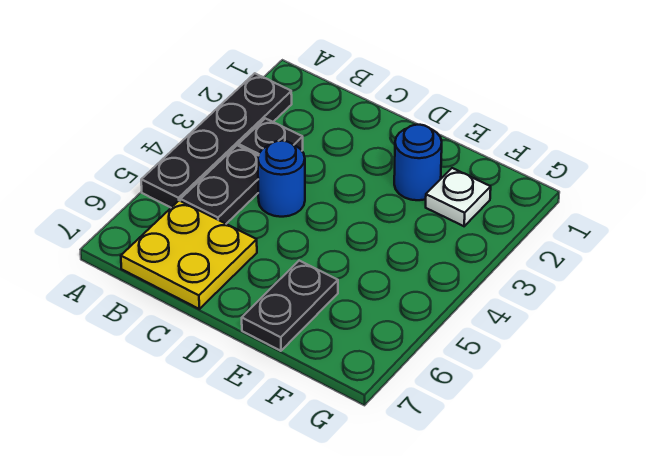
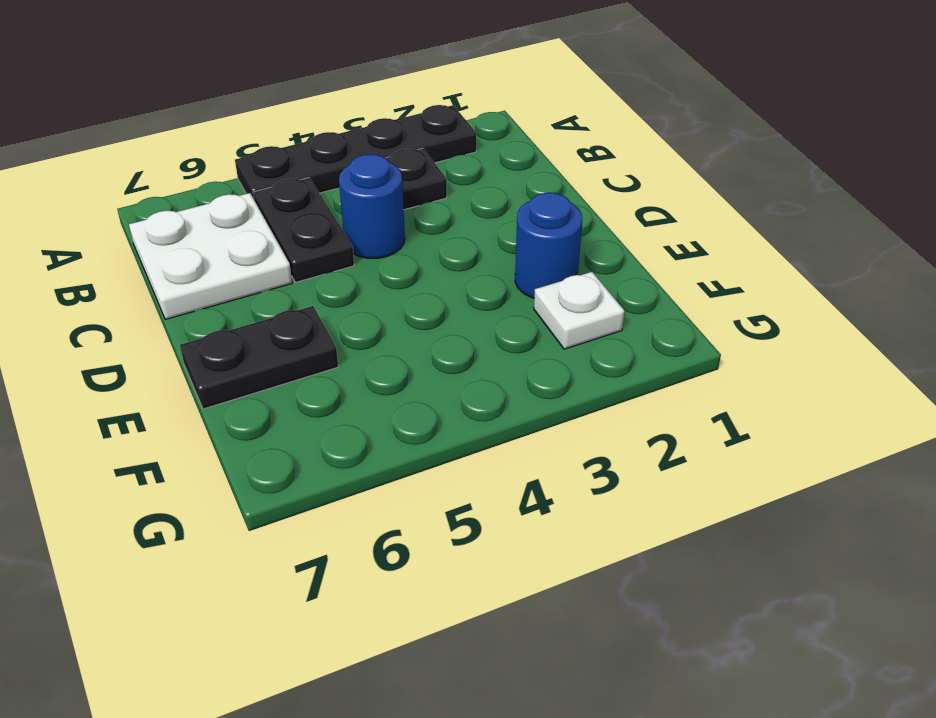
black 1x2 plate [180,145,258,224] -> black 1x2 plate turned to [253,178,354,282]
yellow 2x2 plate [121,201,257,309] -> white 2x2 plate [129,193,292,320]

